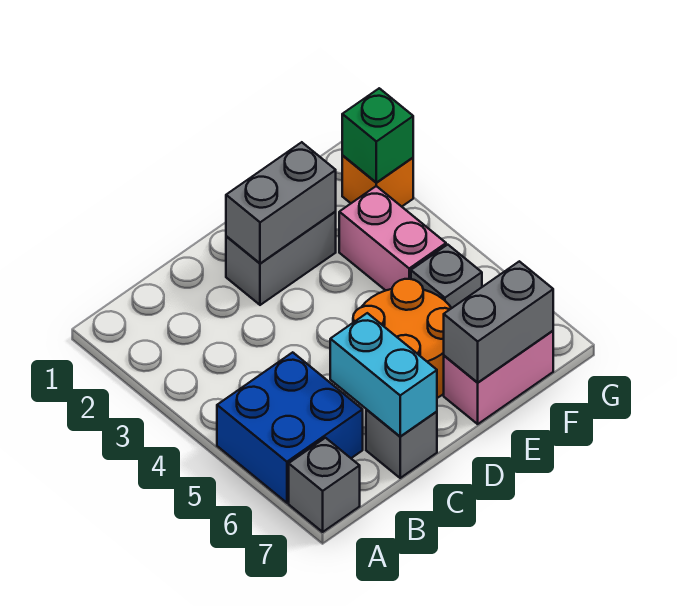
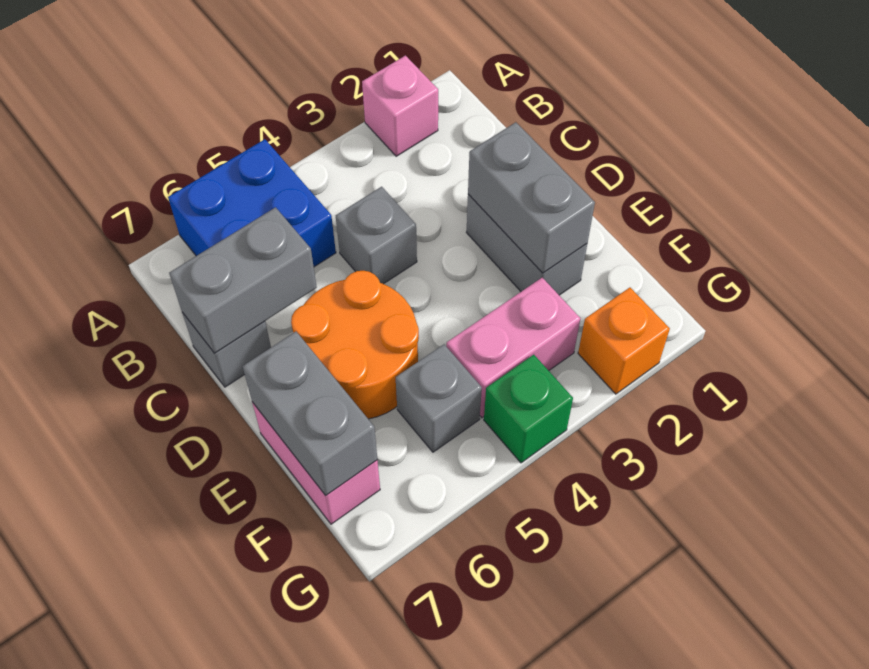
none -> pink 1x1 brick [362,56,438,156]
grey 1x1 brick [289,438,360,532] -> grey 1x1 brick moved to [336,187,417,284]
cyan 1x2 brick [330,313,437,437] -> grey 1x2 brick [169,207,317,353]
green 1x1 brick [342,88,413,183] -> green 1x1 brick moved to [484,355,573,463]

